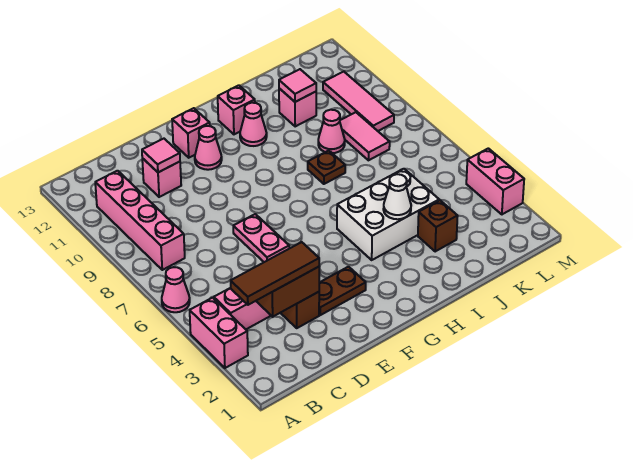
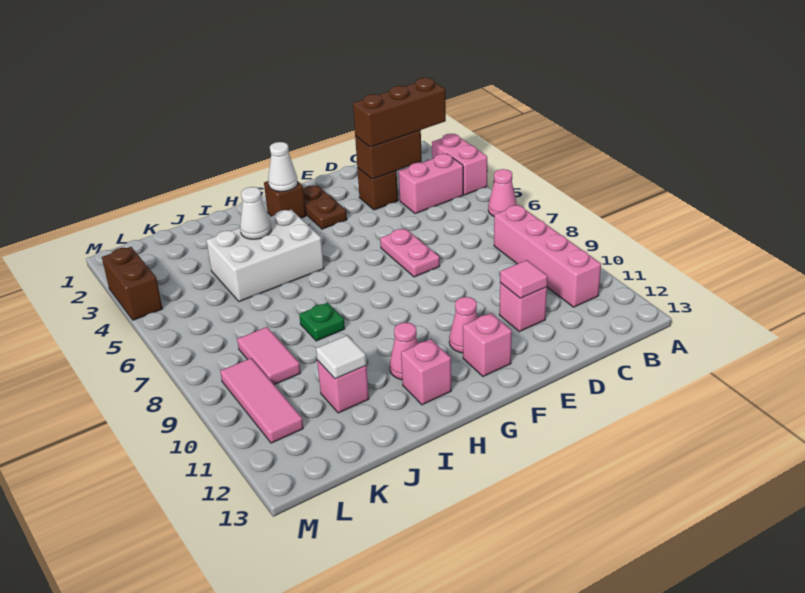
brown 1x3 tile [231,242,319,305] -> brown 1x3 brick [353,78,446,147]
brown 1x2 plate [319,267,366,315] -> brown 1x2 plate turned to [303,185,347,229]
none -> white 1x1 cone [268,142,298,191]
brown 1x1 plate [308,151,345,184] -> green 1x1 plate [299,303,345,341]
brown 1x1 brick [418,200,458,252] -> brown 1x1 brick moved to [264,181,306,218]
pink 1x1 cone [318,110,345,153] -> none
pink 1x1 tile [279,69,316,102] -> white 1x1 tile [316,335,366,379]
pink 1x2 brick [466,148,524,214] -> brown 1x2 brick [102,247,163,320]

